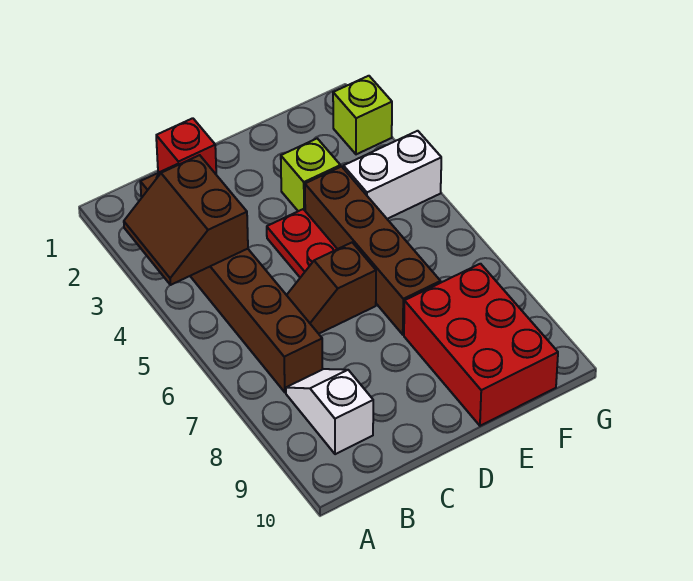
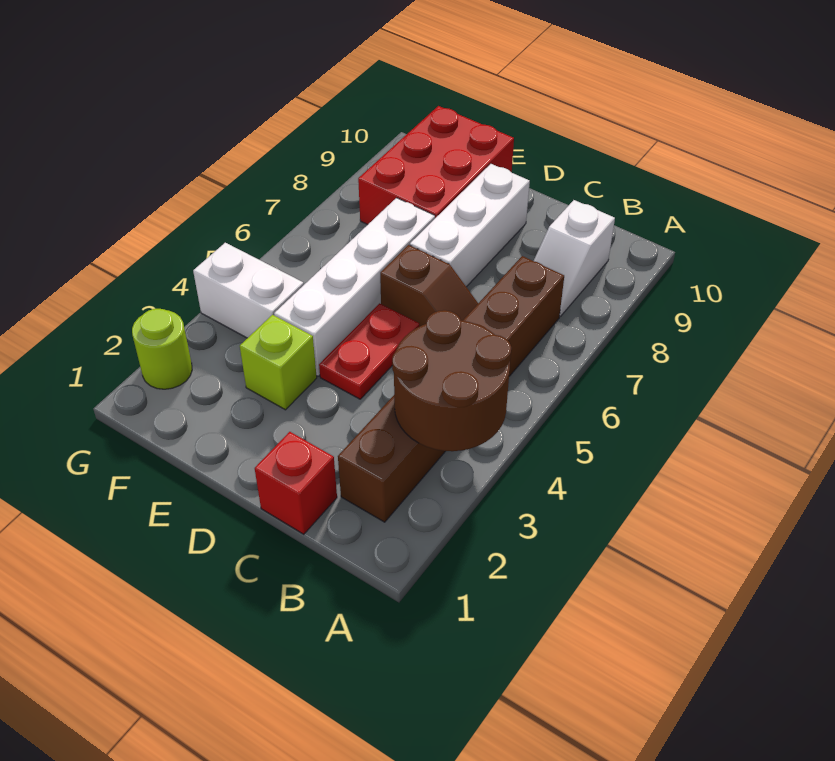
brown 2x2 slope [124,155,248,285] -> brown 2x2 round brick [392,310,511,451]
none -> white 1x3 brick [410,164,530,287]
brown 1x4 brick [305,167,441,335] -> white 1x4 brick [274,198,435,376]
lime 1x1 brick [333,76,392,154] -> lime 1x1 round brick [132,309,192,389]

